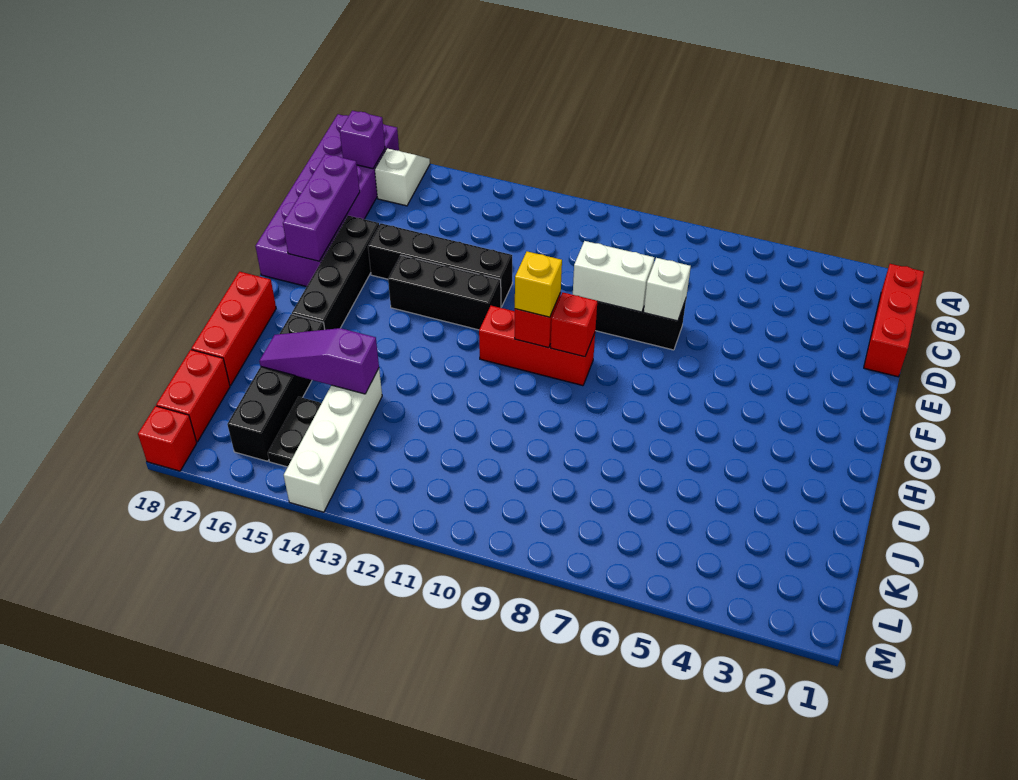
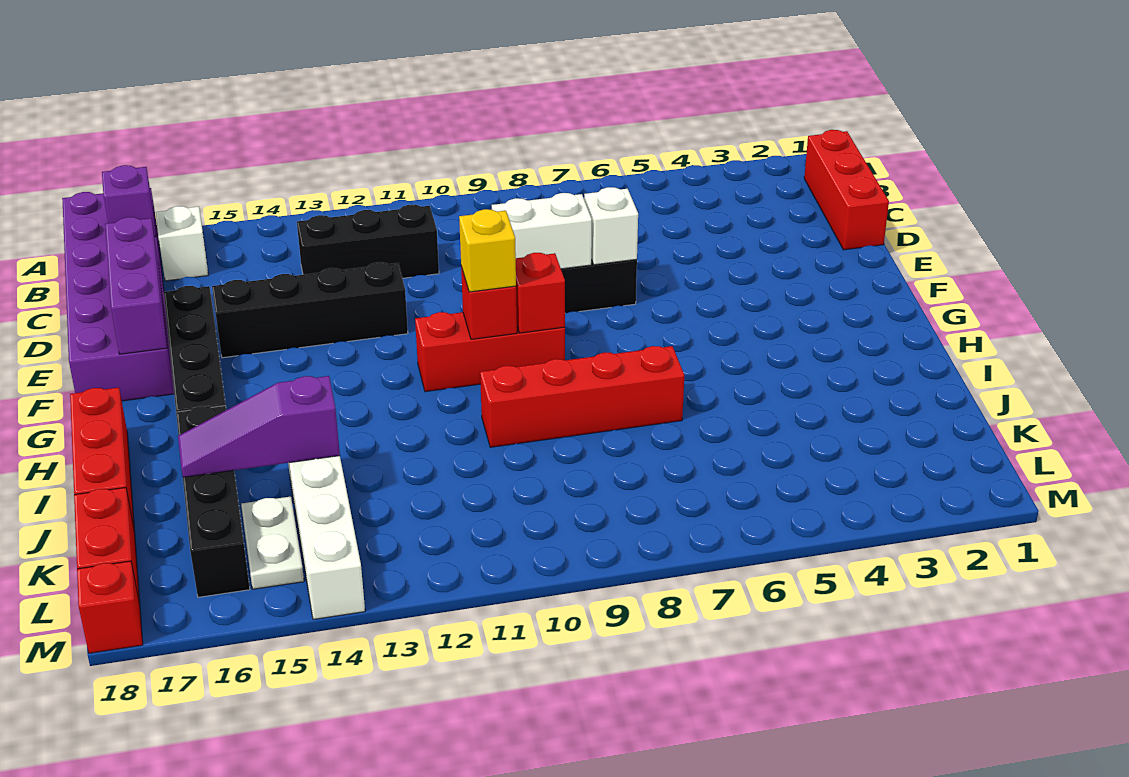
black 1x3 brick [388,255,501,330] -> black 1x3 brick moved to [297,205,439,278]
none -> red 1x4 brick [480,346,684,447]
black 1x2 plate [268,397,322,467] -> white 1x2 plate [241,497,304,589]

